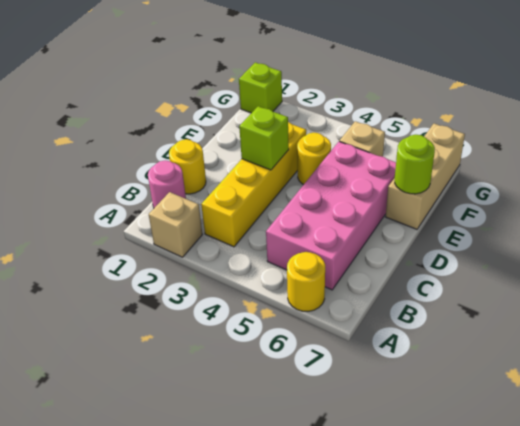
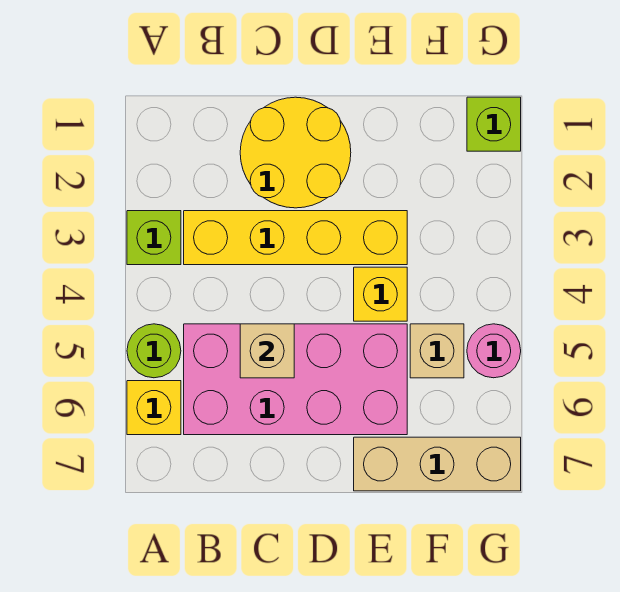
tan 1x1 brick [149,192,202,257] -> tan 1x1 brick moved to [240,324,294,378]
yellow 1x1 round brick [287,252,325,311] -> yellow 1x1 brick [127,381,181,435]
pink 1x1 round brick [148,160,186,208] -> pink 1x1 round brick moved to [467,324,521,378]
yellow 1x1 round brick [169,139,206,194] -> yellow 2x2 round brick [240,97,351,208]
lime 1x1 brick [239,106,289,170] -> lime 1x1 brick moved to [127,211,181,265]
yellow 1x1 round brick [297,133,331,185] -> yellow 1x1 brick [354,267,407,321]
lime 1x1 round brick [395,135,435,194] -> lime 1x1 round brick moved to [127,324,181,378]

